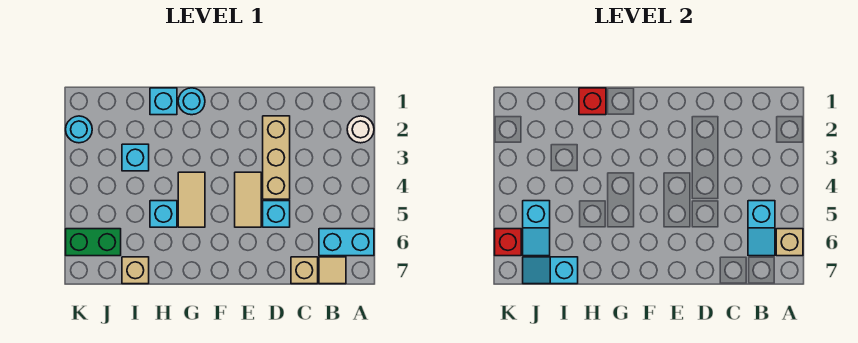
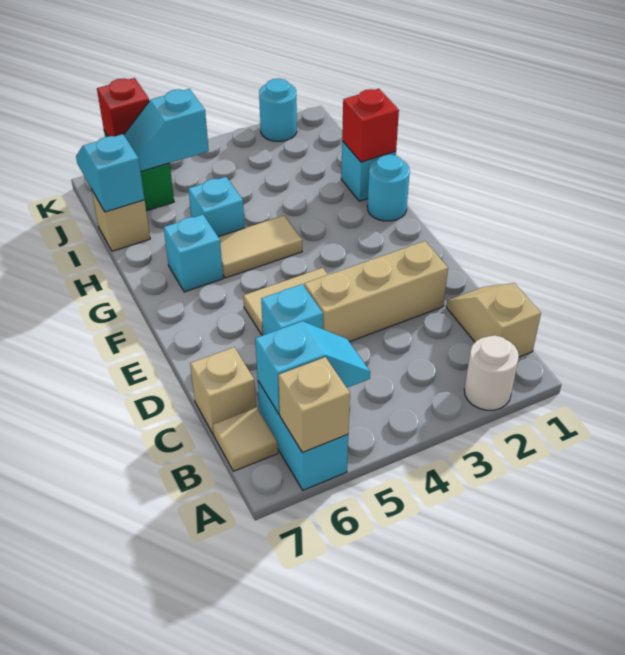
none -> tan 1x2 slope [446,283,541,357]
cyan 1x2 slope [748,201,775,256] -> cyan 1x2 slope turned to [255,321,370,414]
cyan 1x1 brick [122,144,149,171] -> cyan 1x1 brick moved to [164,215,223,292]

